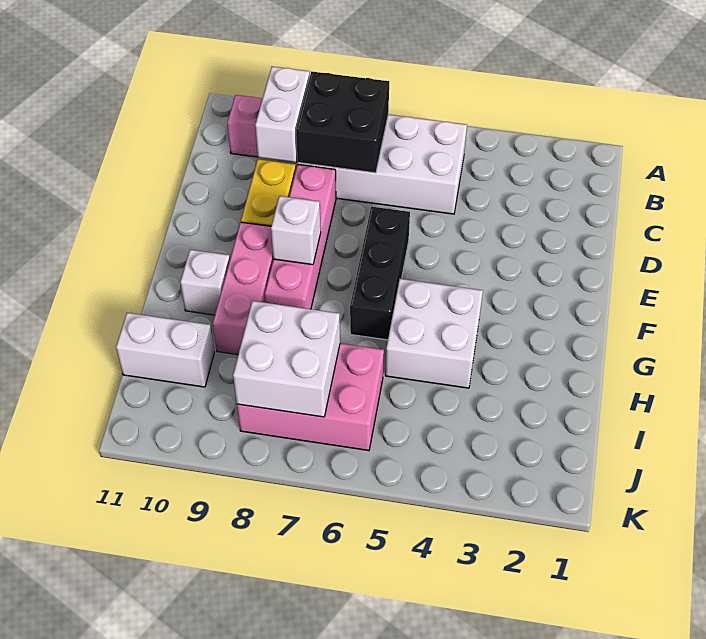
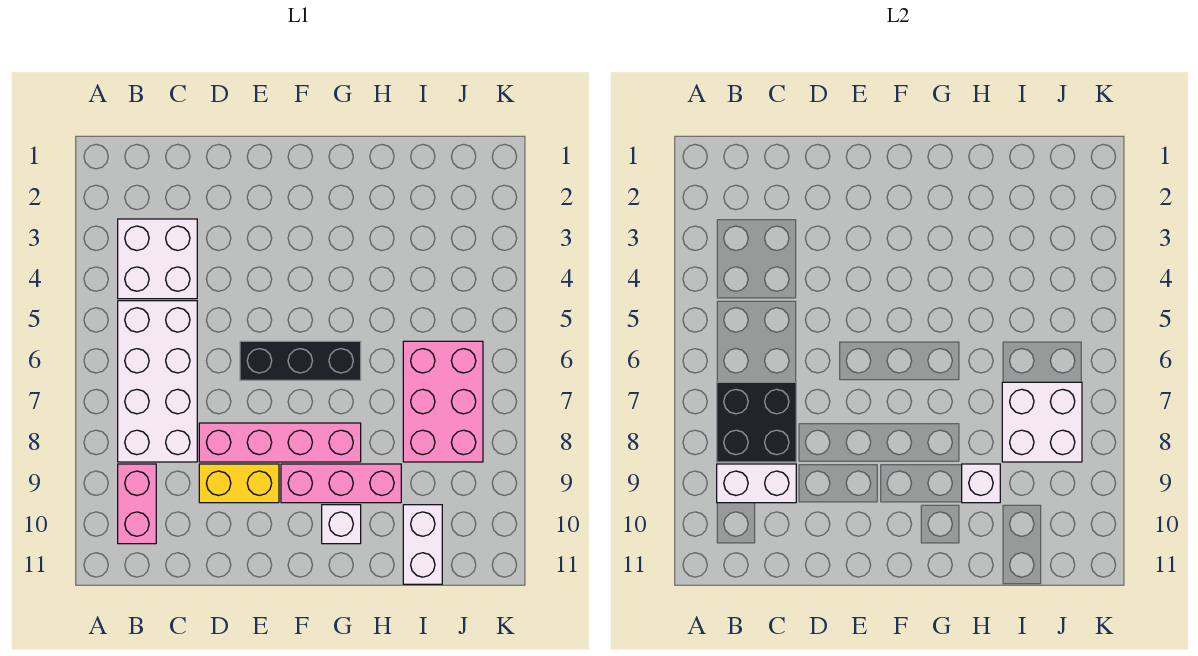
white 1x1 brick [271,196,321,265] -> white 1x1 brick moved to [962,464,1000,503]
white 2x2 brick [385,279,483,388] -> white 2x2 brick moved to [118,219,197,299]

